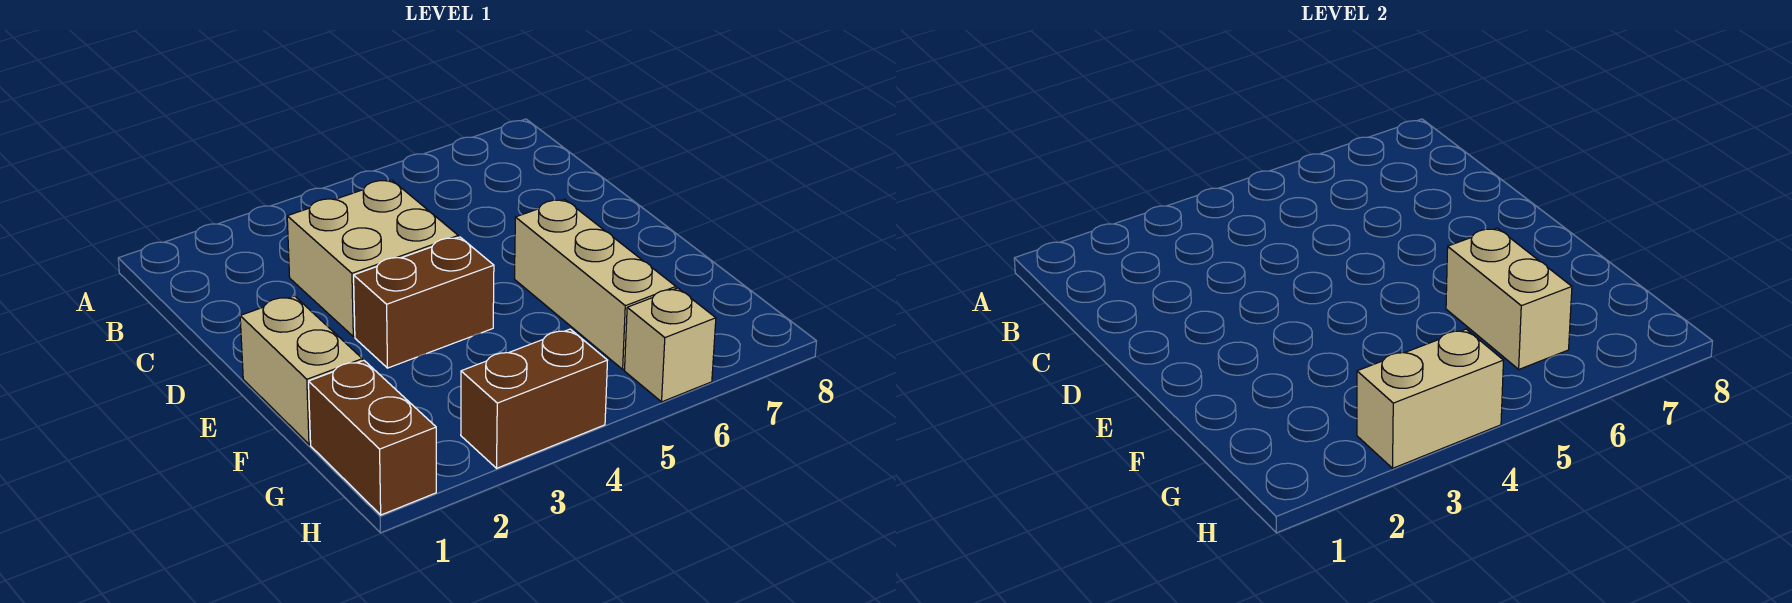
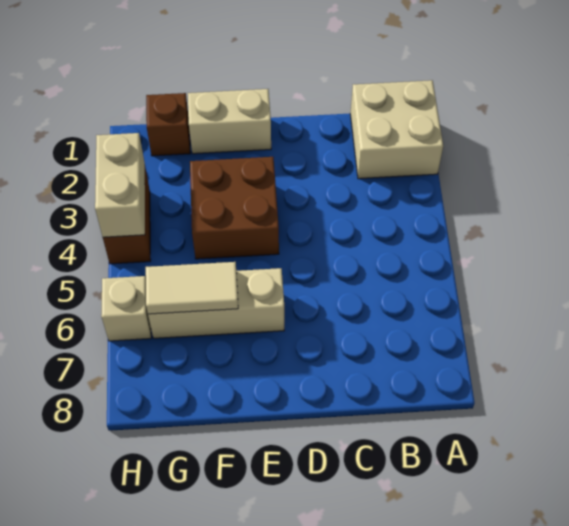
tan 2x2 brick [287,180,458,337] -> tan 2x2 brick moved to [350,80,443,179]
brown 1x2 brick [354,237,494,368] -> brown 2x2 brick [190,157,279,259]
tan 1x2 brick [1446,228,1572,369] -> tan 1x2 tile [146,262,238,314]
brown 1x2 brick [309,361,436,515] -> brown 1x1 brick [146,93,190,156]

